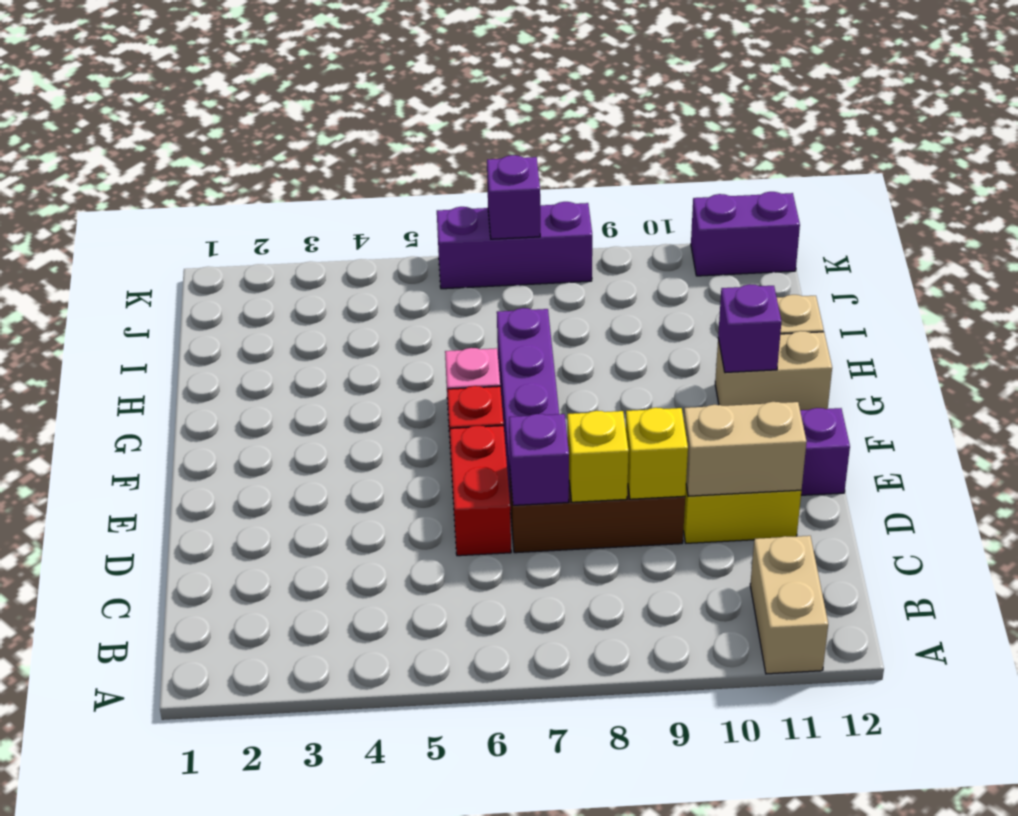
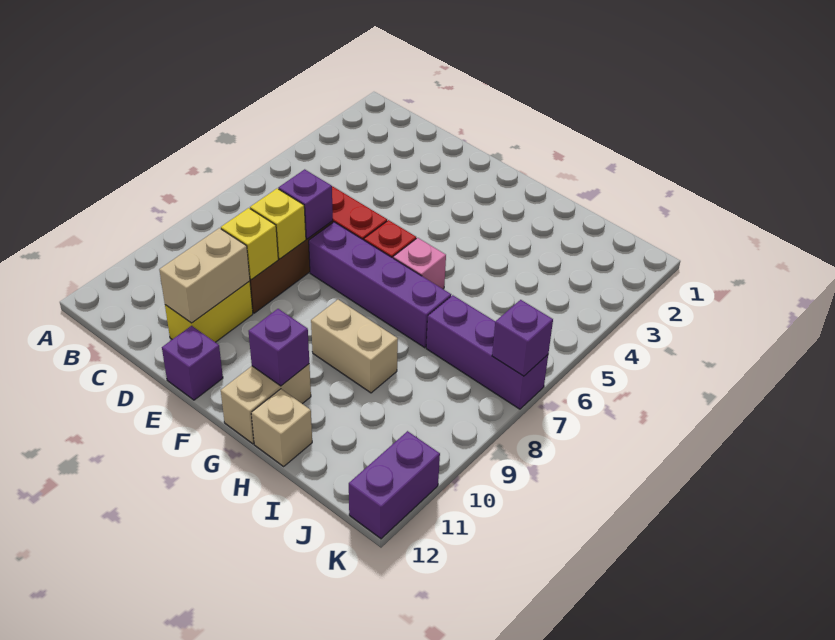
tan 1x2 brick [750,536,828,674] -> tan 1x2 brick moved to [311,300,398,393]
purple 1x3 brick [437,202,592,289] -> purple 1x3 brick turned to [426,295,548,409]

